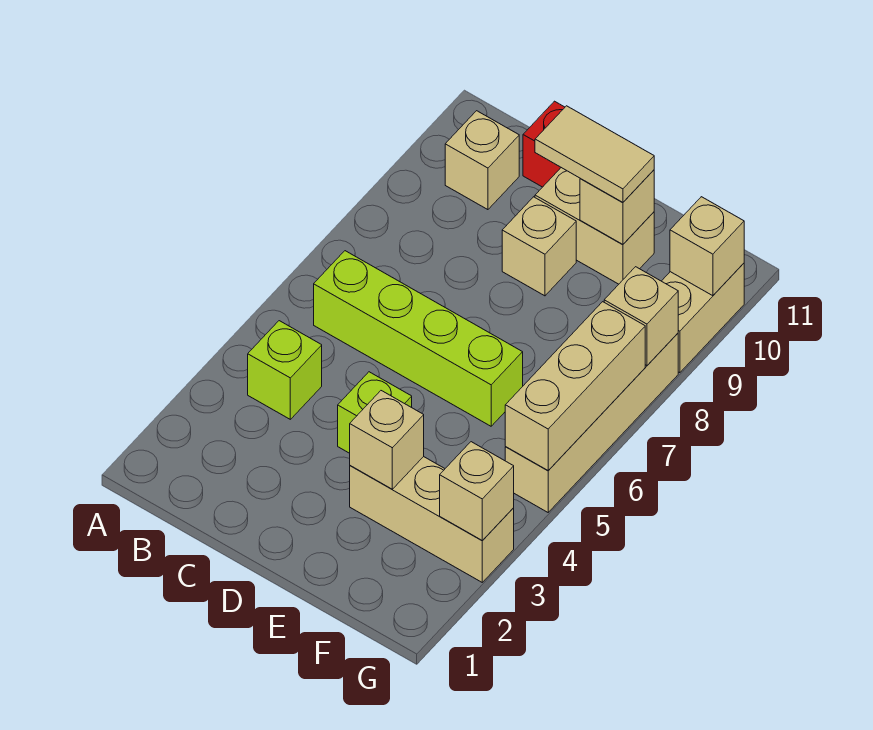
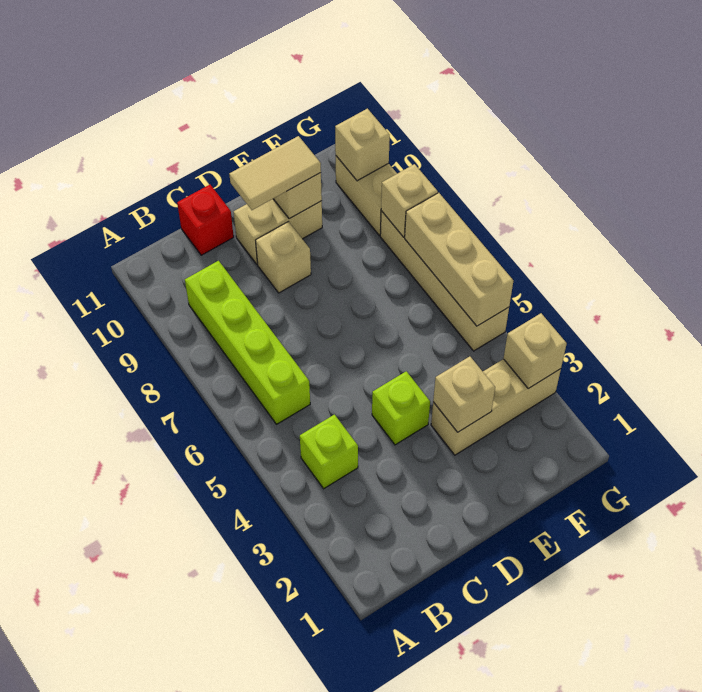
lime 1x4 brick [314,251,523,426] -> lime 1x4 brick turned to [185,261,310,424]
tan 1x1 brick [445,111,519,210] -> none

